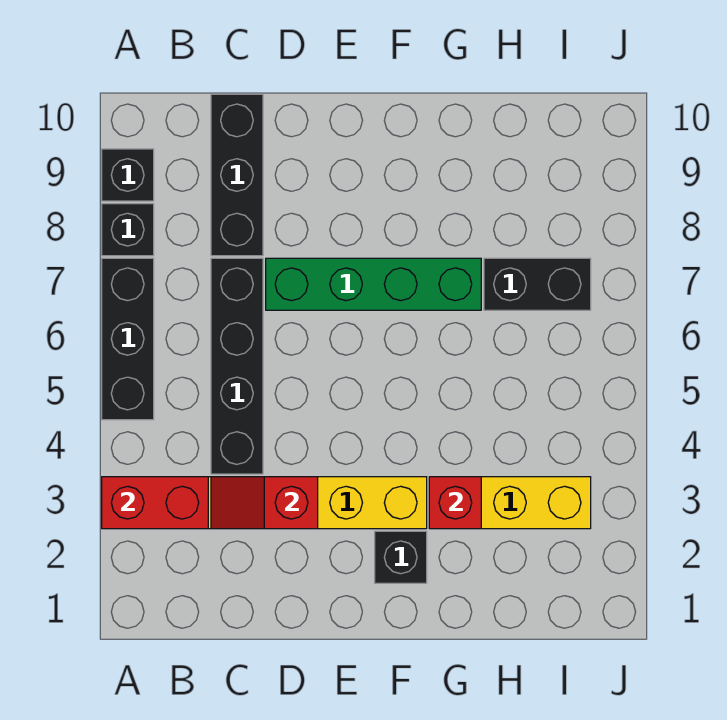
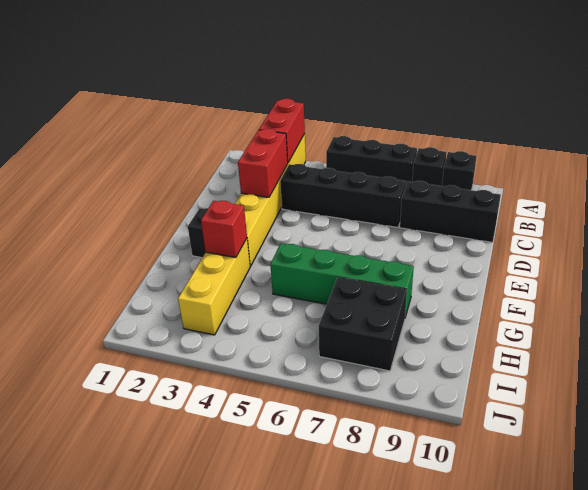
red 1x2 slope [211,477,318,529] -> red 1x2 brick [238,129,288,197]
green 1x4 brick [266,258,481,310] -> green 1x4 brick turned to [270,243,414,317]
black 1x2 brick [484,258,591,310] -> black 2x2 brick [319,277,407,371]

